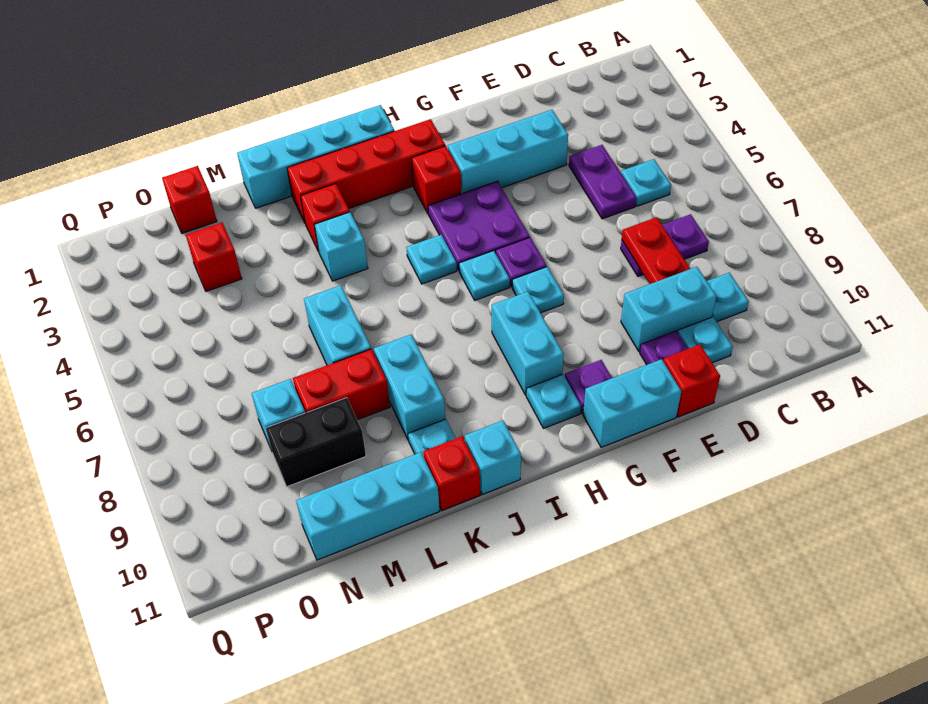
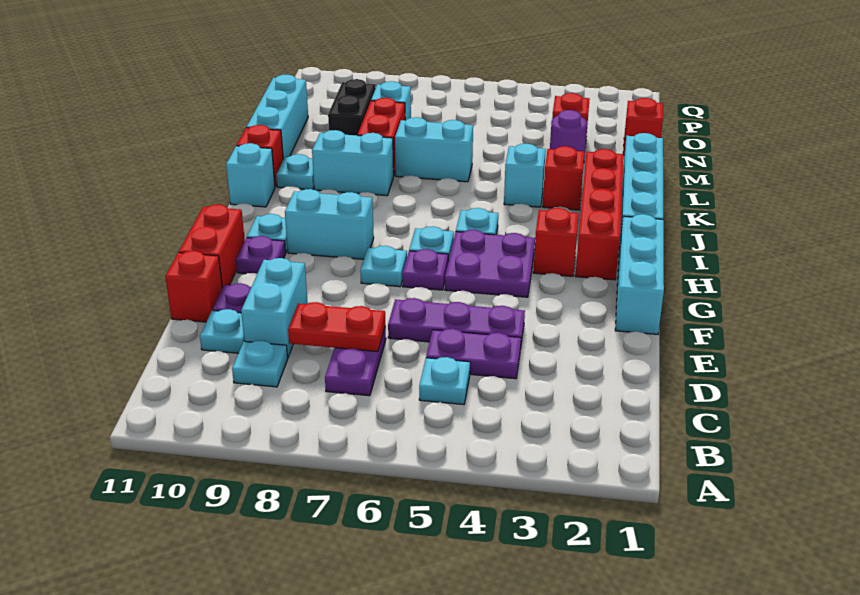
cyan 1x3 brick [448,110,568,194] -> cyan 1x3 brick moved to [615,214,664,334]
none -> purple 1x3 plate [388,298,525,350]
cyan 1x2 brick [583,359,681,447] -> red 1x2 brick [179,204,245,288]
none -> purple 1x1 round brick [550,110,587,158]

